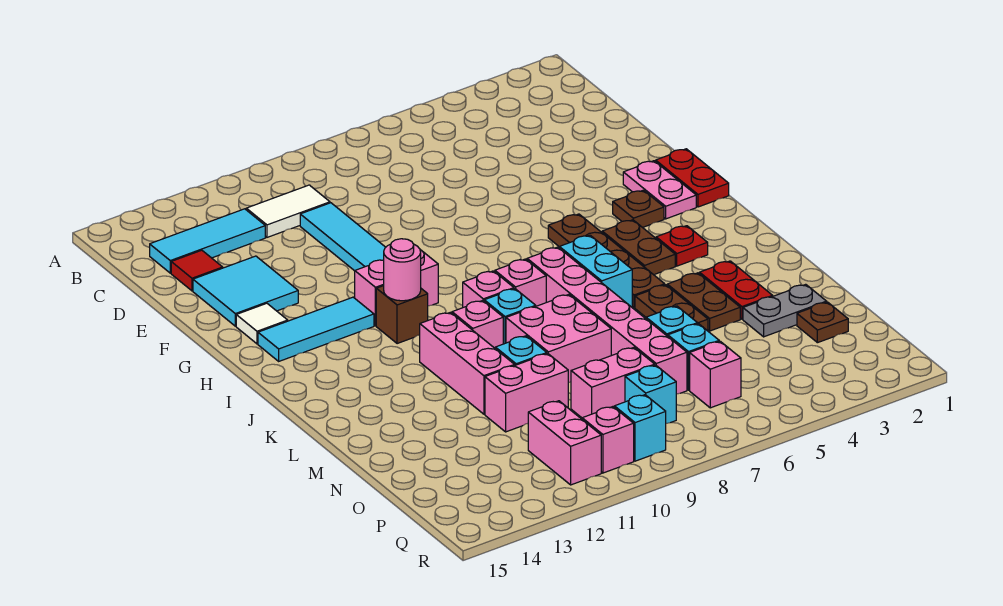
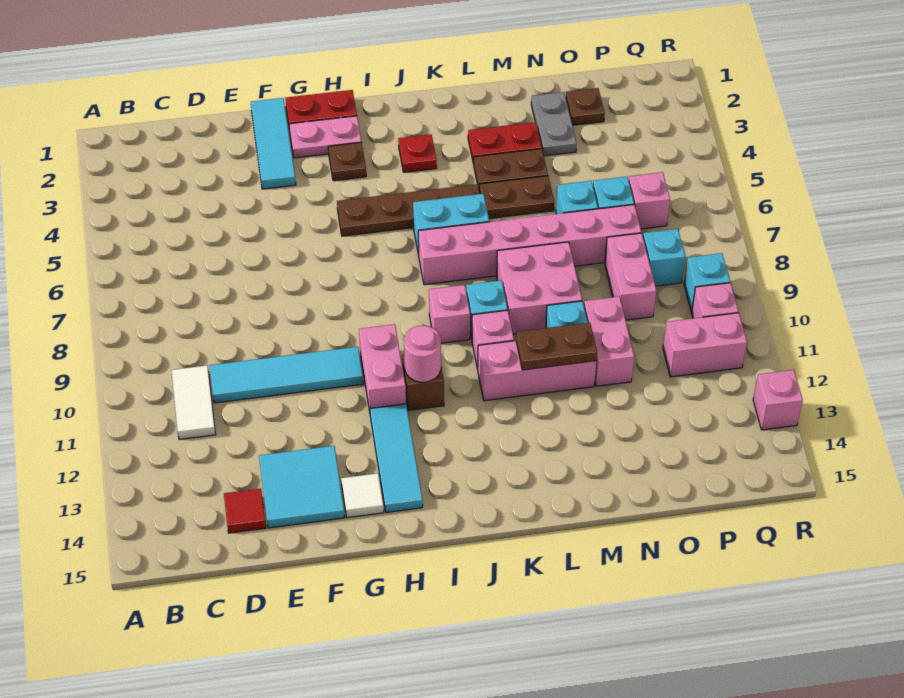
cyan 1x3 tile [150,209,265,273] -> cyan 1x3 tile moved to [251,98,296,189]
brown 1x2 plate [602,220,675,275] -> brown 1x2 plate moved to [516,323,597,370]
pink 1x1 brick [495,259,546,306] -> pink 1x1 brick moved to [753,370,803,430]

